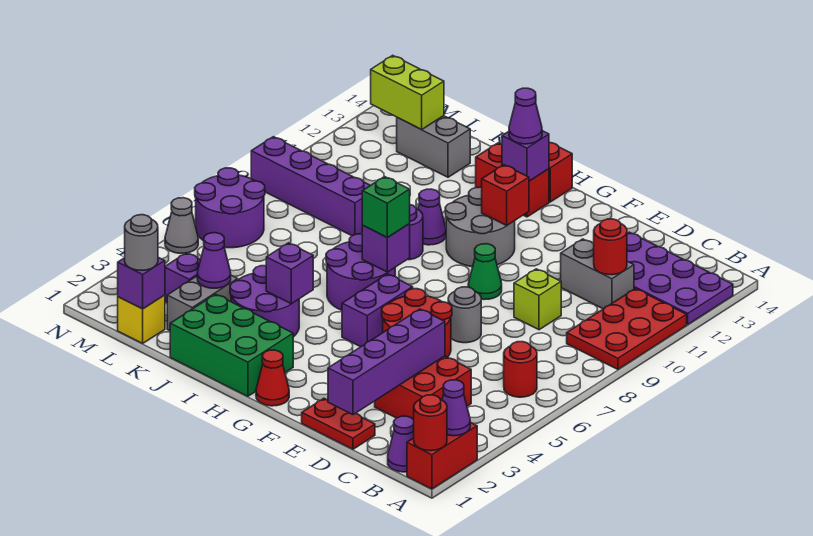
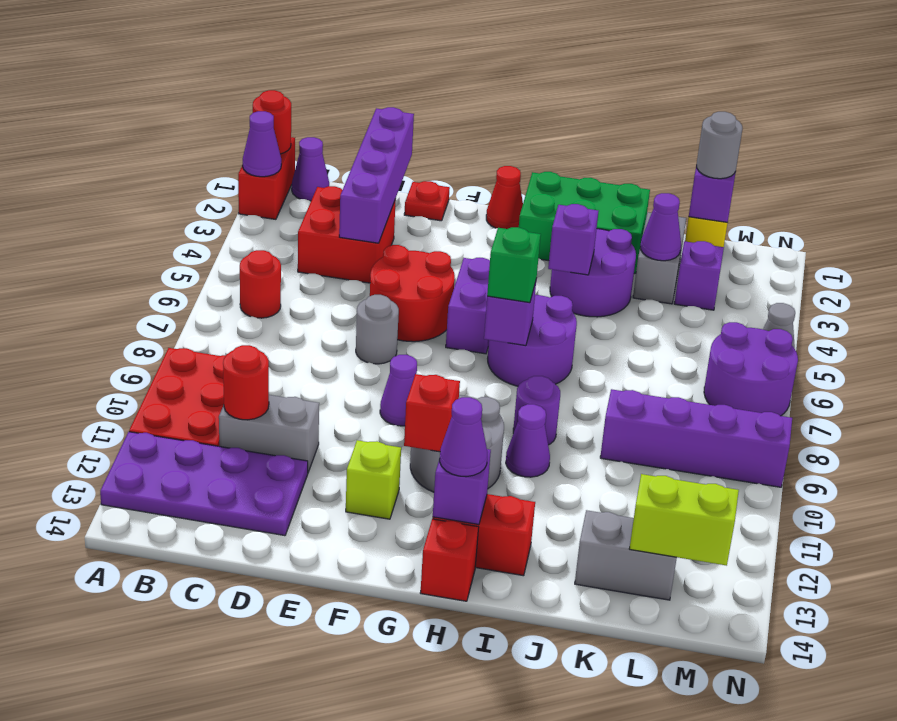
red 1x2 plate [302,398,375,449] -> red 1x1 plate [404,181,450,221]
lime 1x1 brick [514,269,561,330] -> lime 1x1 brick moved to [346,440,401,519]
green 1x1 cone [468,244,502,300] -> purple 1x1 cone [380,355,417,426]

